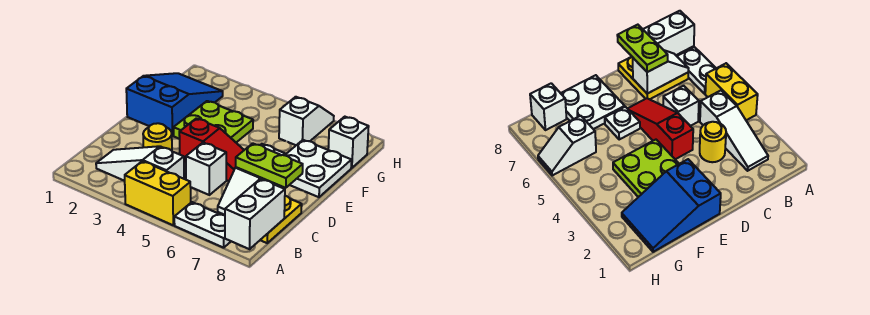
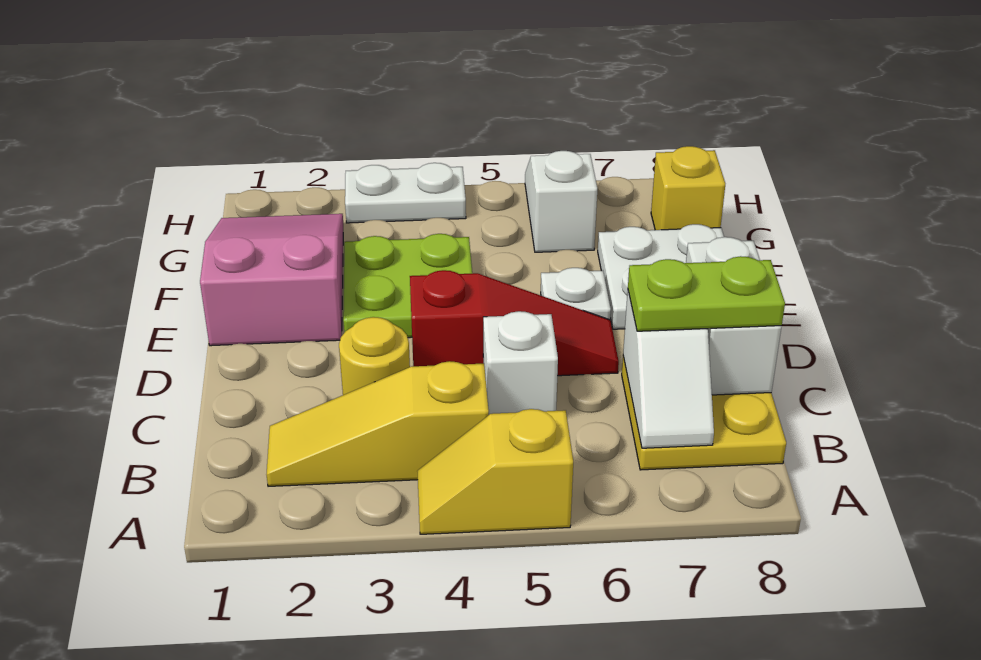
yellow 1x2 brick [125,161,191,225] -> yellow 1x2 slope [417,409,573,534]
white 1x2 plate [174,202,231,248] -> white 1x2 plate moved to [345,163,466,223]
white 1x2 brick [225,179,285,249] -> white 1x2 brick moved to [686,237,782,395]
white 1x3 slope [96,146,184,181] -> yellow 1x3 slope [266,361,489,486]
blue 2x3 slope [126,73,223,136] -> pink 2x3 slope [200,214,343,346]
white 1x1 brick [328,117,369,168] -> yellow 1x1 brick [651,146,725,230]

